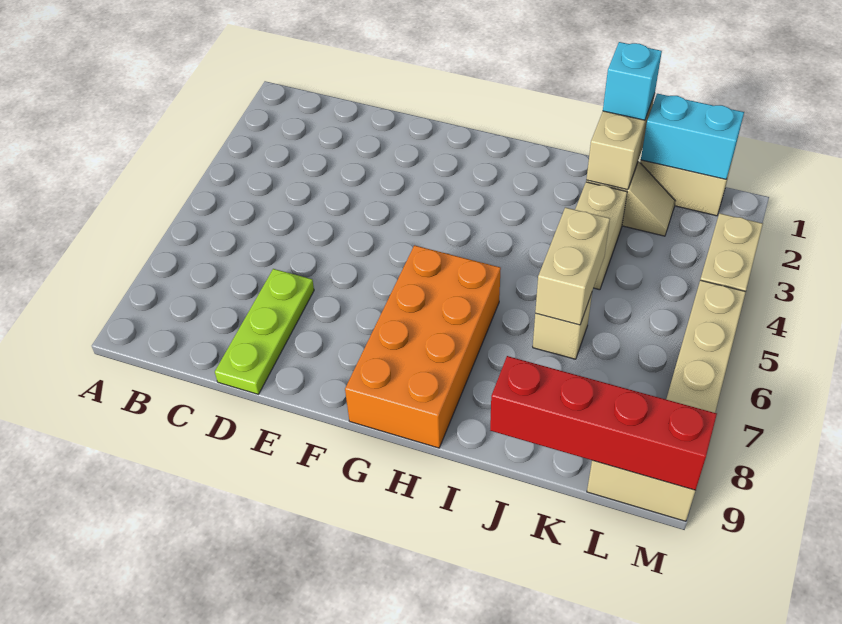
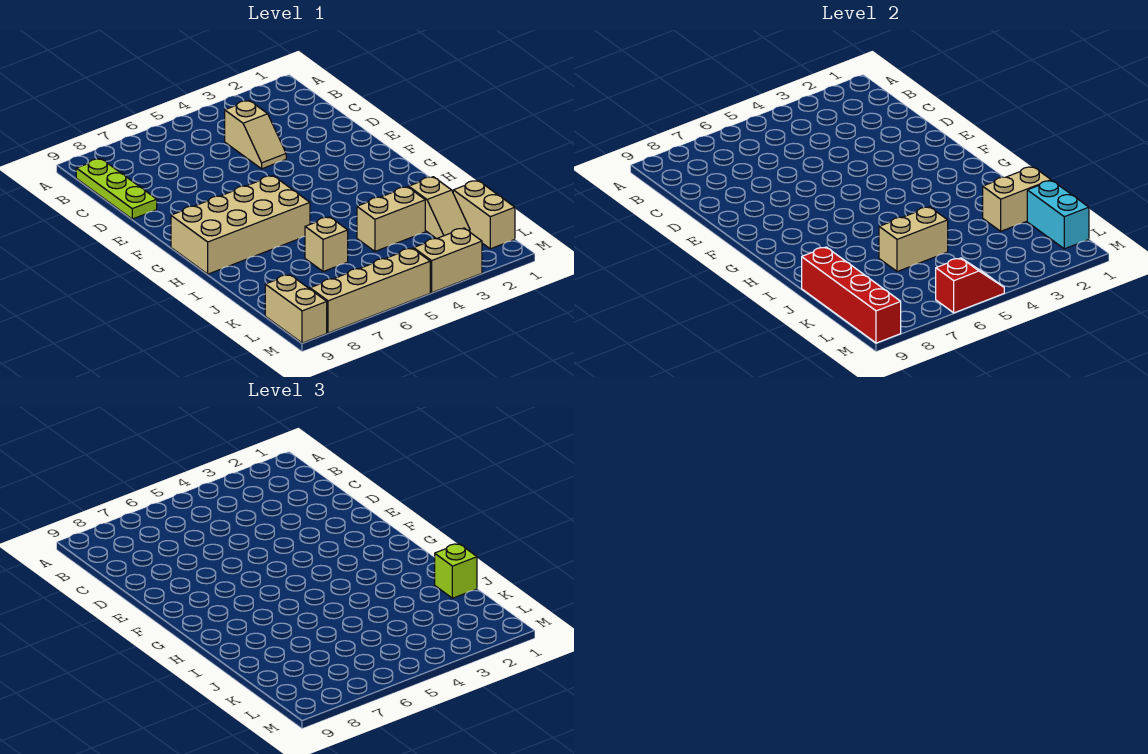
none -> tan 1x2 slope [225,100,286,169]
lime 1x3 plate [215,269,314,394] -> lime 1x3 plate turned to [76,159,157,219]
orange 2x4 brick [345,245,501,448] -> tan 2x4 brick [171,176,310,274]
cyan 1x1 brick [603,42,662,120] -> lime 1x1 brick [435,544,477,598]
none -> red 1x2 slope [936,258,1004,313]

